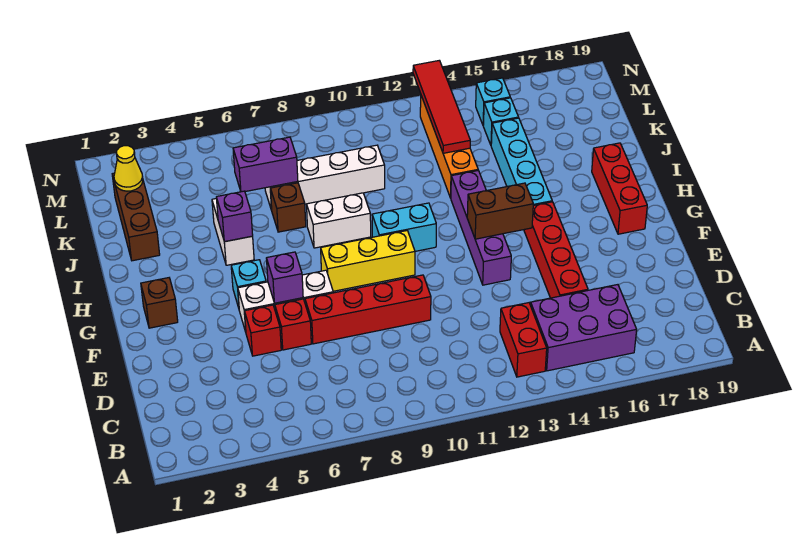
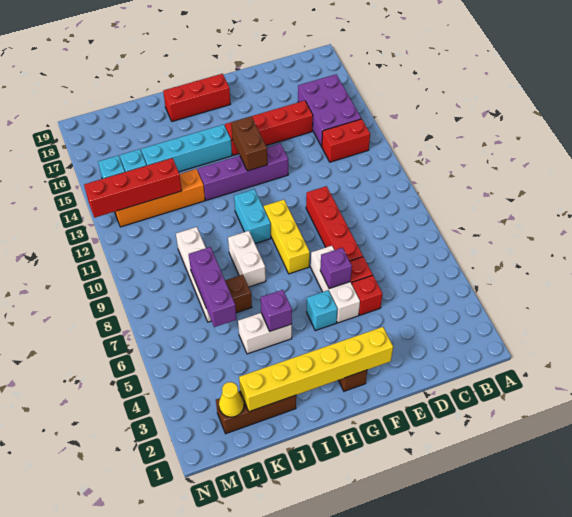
none -> yellow 1x6 brick [239,327,393,412]
purple 1x2 brick [233,137,298,192] -> purple 1x3 brick [189,247,236,327]
red 1x4 tile [413,60,470,153] -> red 1x4 brick [84,158,182,218]

